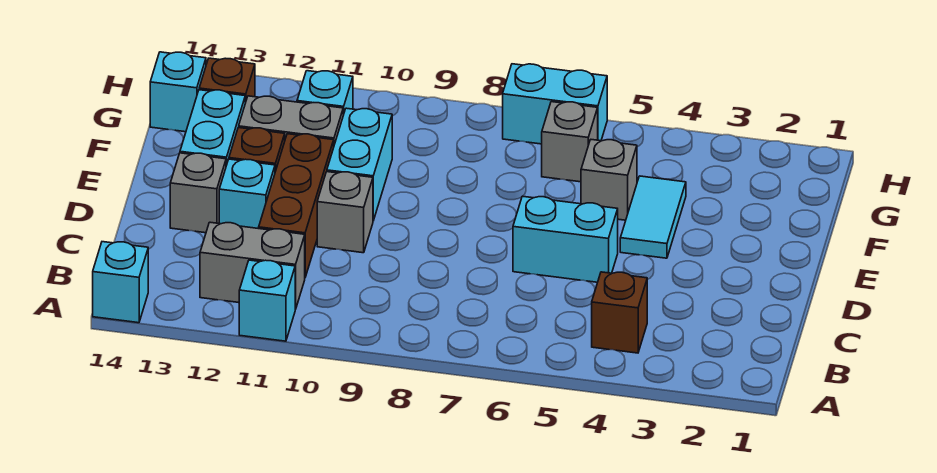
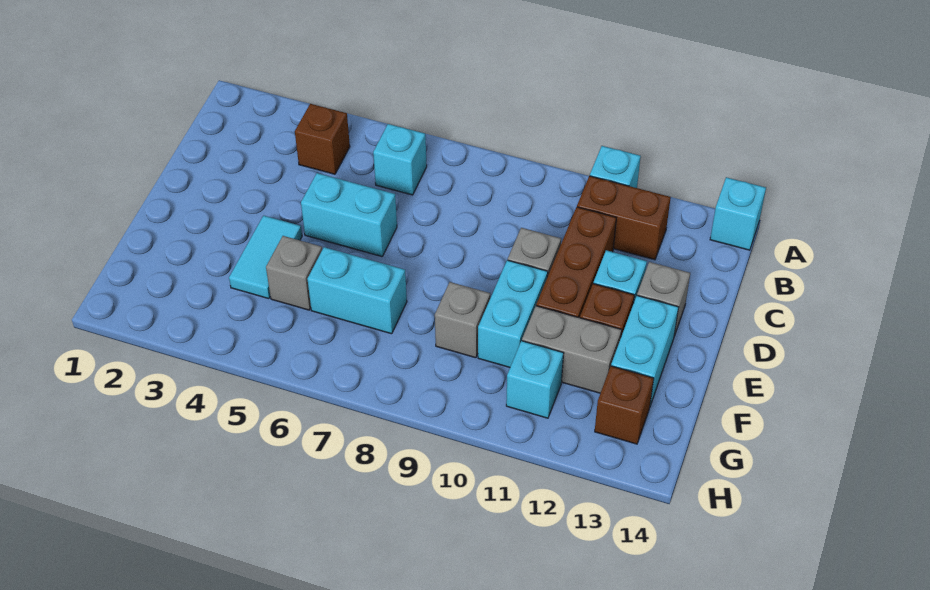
grey 1x2 brick [200,222,305,309] -> brown 1x2 brick [577,176,671,260]
grey 1x1 brick [542,102,598,182] -> grey 1x1 brick moved to [435,282,490,358]
cyan 1x1 brick [150,52,206,132] -> cyan 1x1 brick moved to [373,124,427,195]
cyan 1x2 brick [503,64,607,144] -> cyan 1x2 brick moved to [308,247,407,334]

